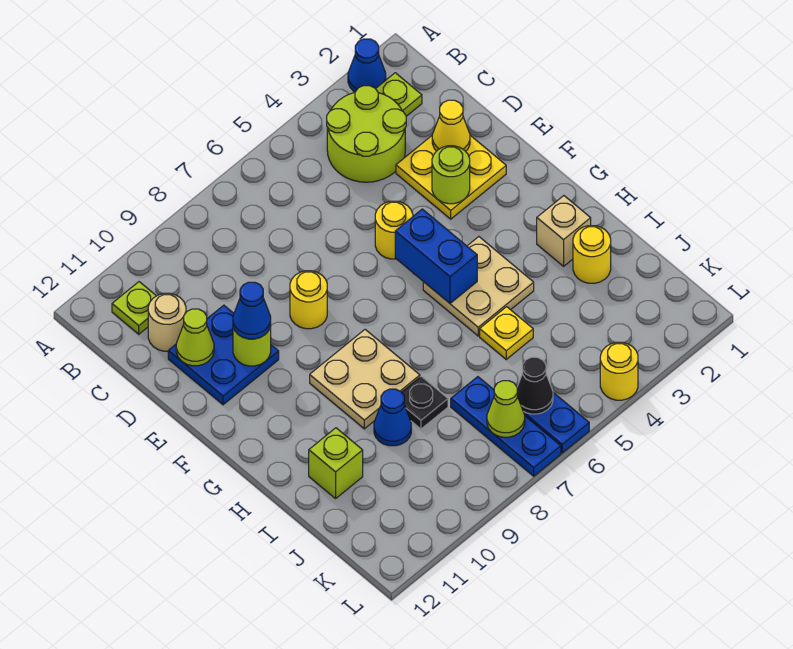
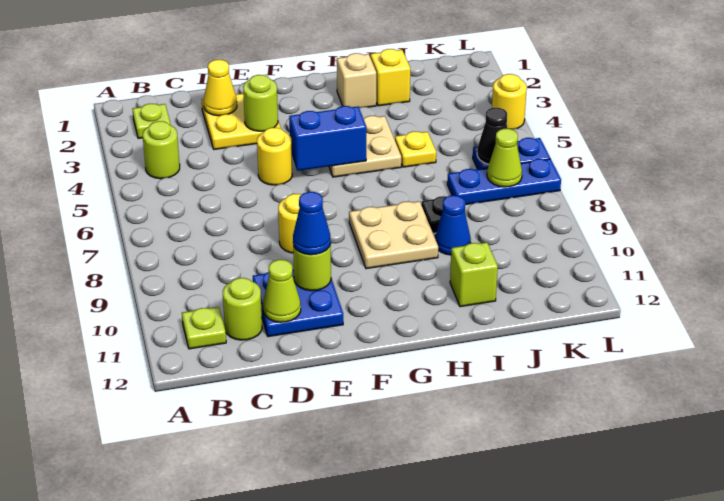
blue 1x1 cone [348,39,386,92] -> none
lime 2x2 round brick [327,86,406,182] -> lime 1x1 round brick [143,121,180,179]
tan 1x1 round brick [148,293,186,351] -> lime 1x1 round brick [223,278,262,340]
yellow 1x1 round brick [573,226,611,283] -> yellow 1x1 brick [370,49,410,106]

